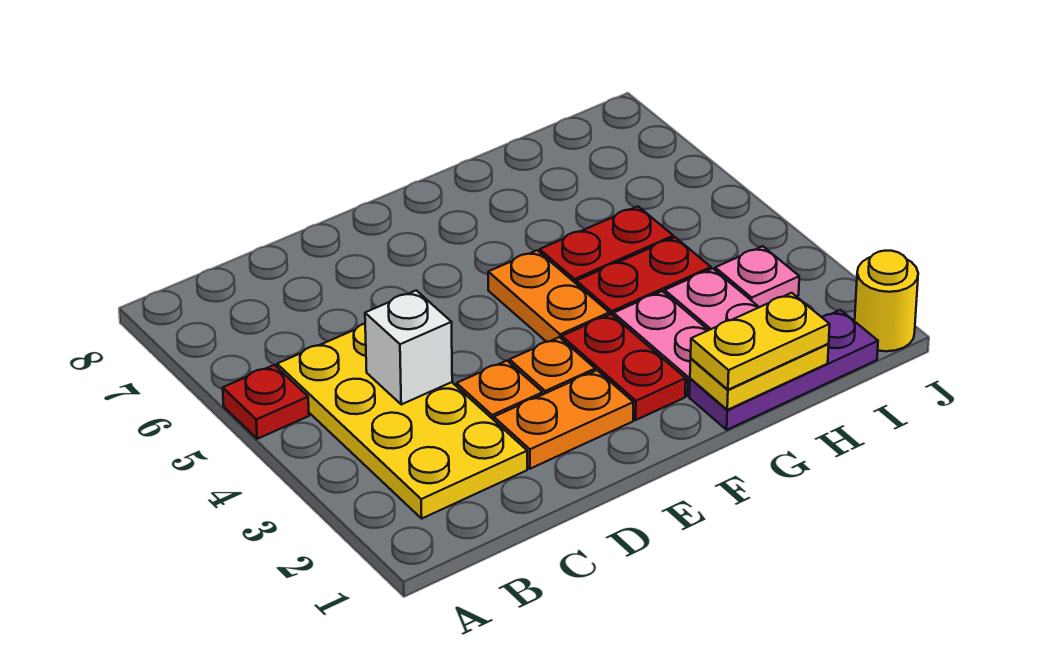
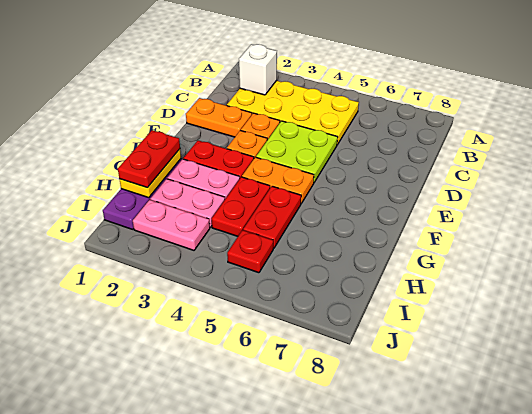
red 1x1 plate [223,365,309,439] -> red 1x1 plate moved to [227,230,273,273]
white 1x1 brick [365,290,452,404] -> white 1x1 brick moved to [239,44,277,95]
orange 1x2 plate [494,370,633,469] -> orange 1x2 plate turned to [186,98,252,137]
none -> lime 2x2 plate [256,121,338,182]
yellow 1x2 plate [691,293,830,390] -> red 1x2 plate [118,130,180,188]
pink 1x1 plate [715,246,799,307] -> pink 1x2 plate [133,200,210,250]
yellow 1x1 round brick [855,251,918,351] -> none

